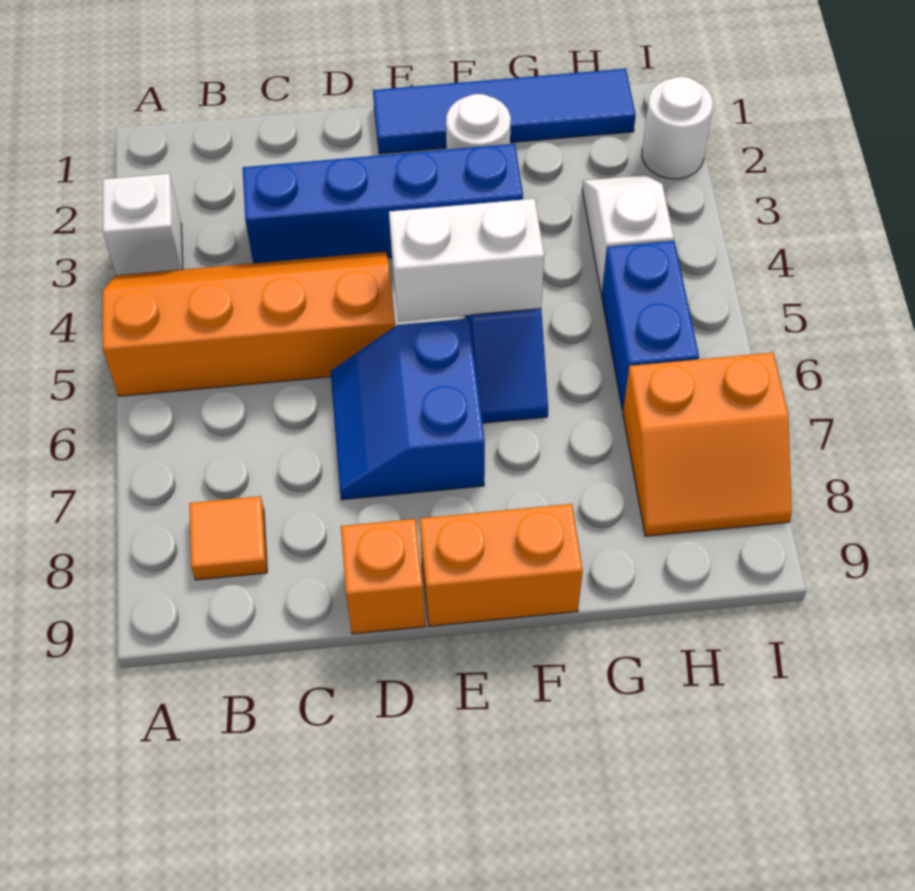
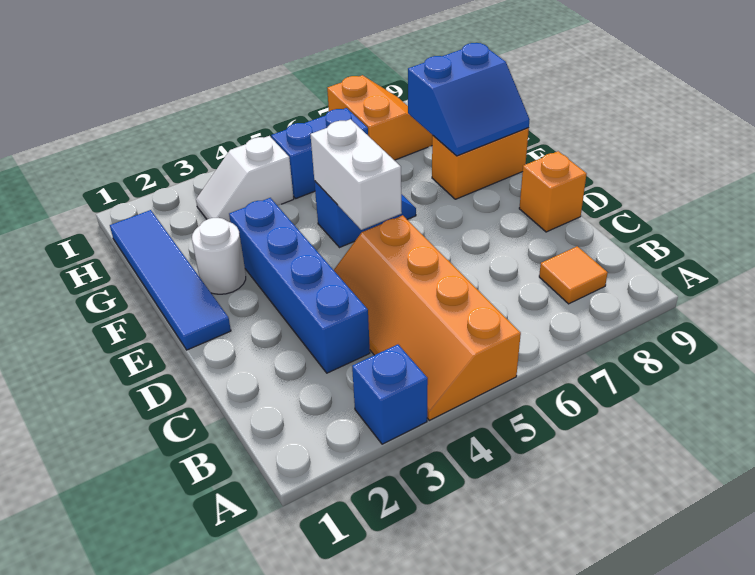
white 1x1 brick [103,174,183,275] -> blue 1x1 brick [352,345,428,444]
blue 2x2 slope [330,319,485,500] -> blue 2x2 slope moved to [408,43,530,156]
orange 1x2 brick [420,504,583,626] -> orange 1x2 brick turned to [432,128,529,199]
white 1x1 round brick [642,77,713,179] -> none

